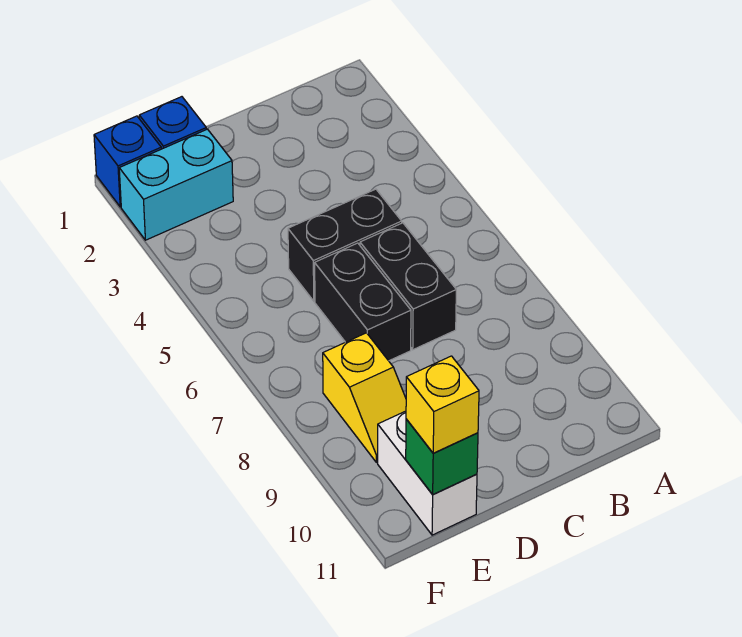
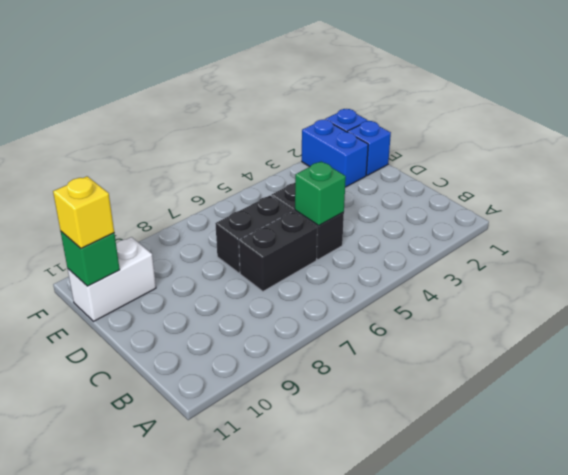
none -> green 1x1 brick [295,161,346,226]
cyan 1x2 brick [119,129,233,240] -> blue 1x2 brick [302,120,368,187]
yellow 1x2 slope [323,333,406,462] -> none

